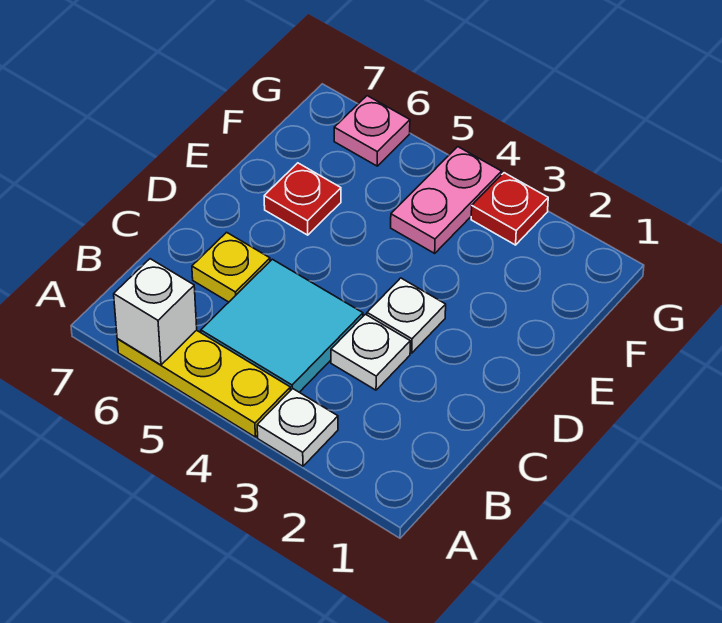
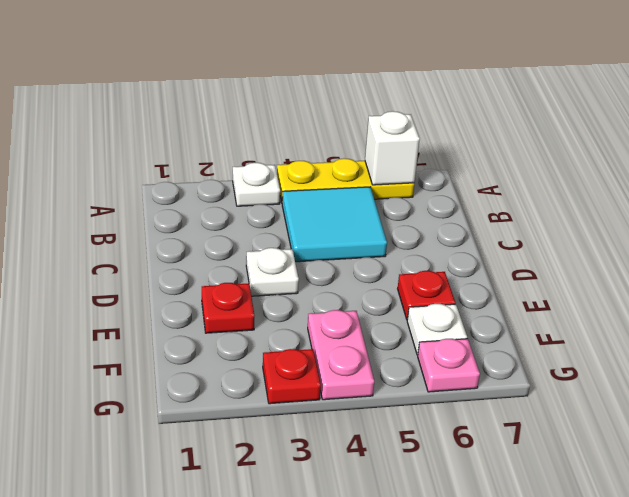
white 1x1 plate [331,314,410,390] -> white 1x1 plate moved to [407,304,467,355]
yellow 1x1 plate [192,232,270,302] -> none
none -> red 1x1 plate [202,283,255,333]

